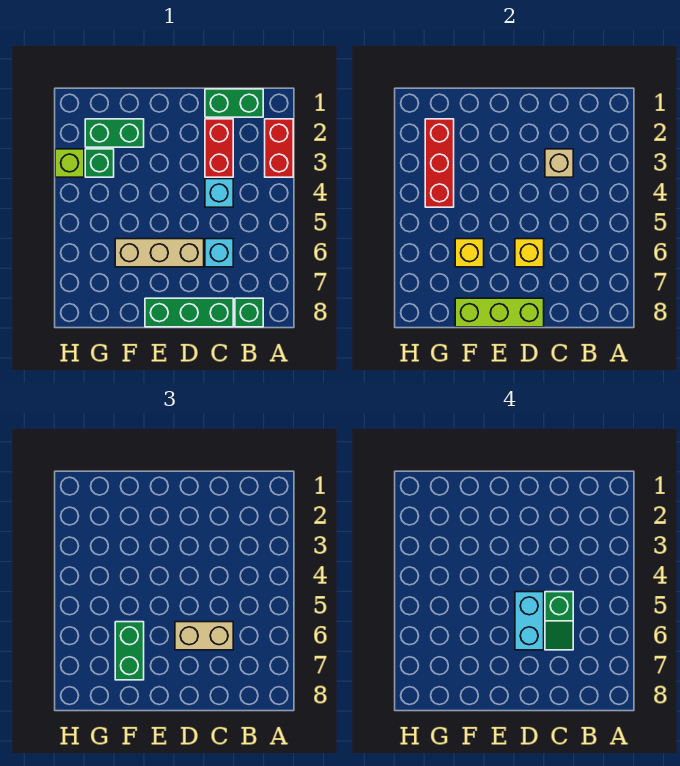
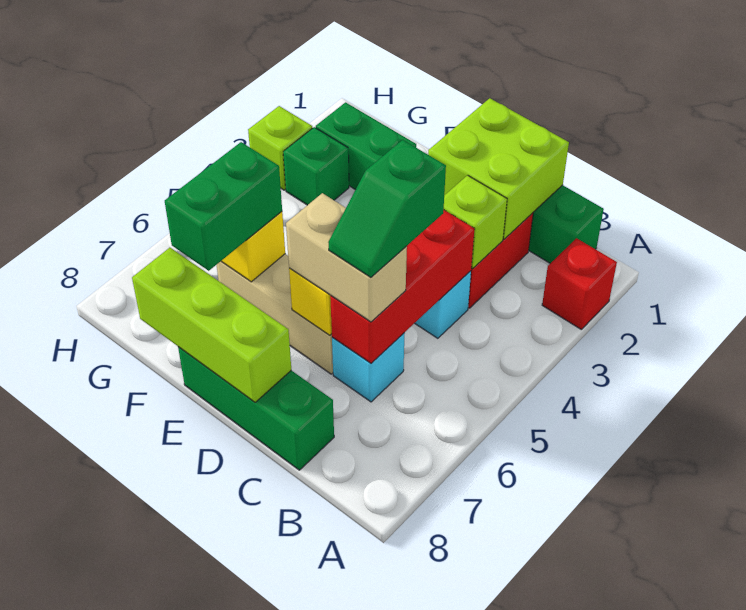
red 1x2 brick [265,119,293,177] -> red 1x1 brick [542,238,617,329]
green 1x1 brick [235,298,263,327] -> none
none -> lime 2x2 brick [428,98,569,239]
tan 1x1 brick [545,149,573,177] -> lime 1x1 brick [444,175,507,268]
cyan 1x2 brick [515,592,544,650] -> none
red 1x3 brick [425,119,454,207] -> red 1x3 brick moved to [330,210,474,363]

